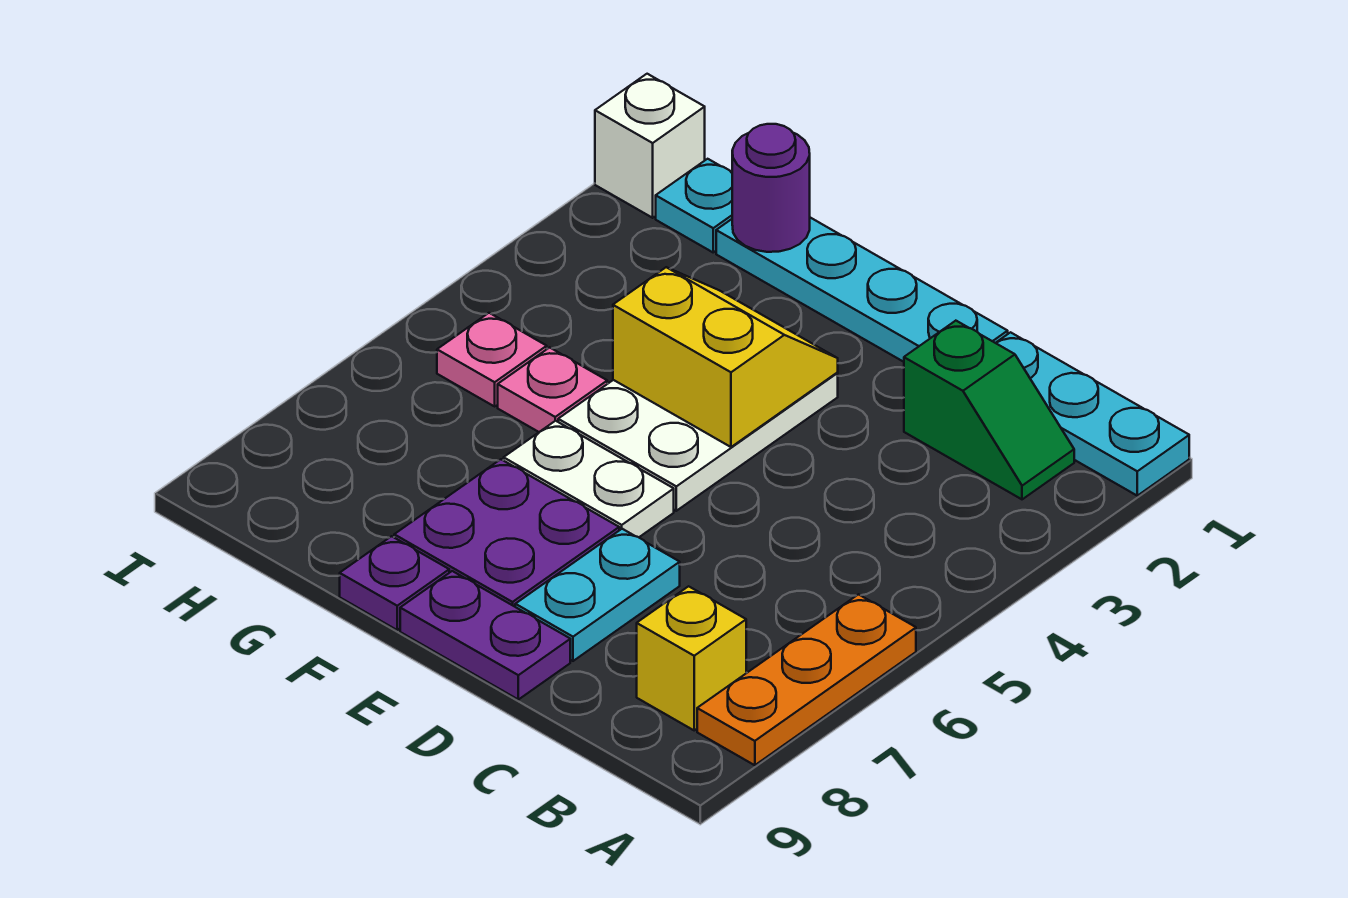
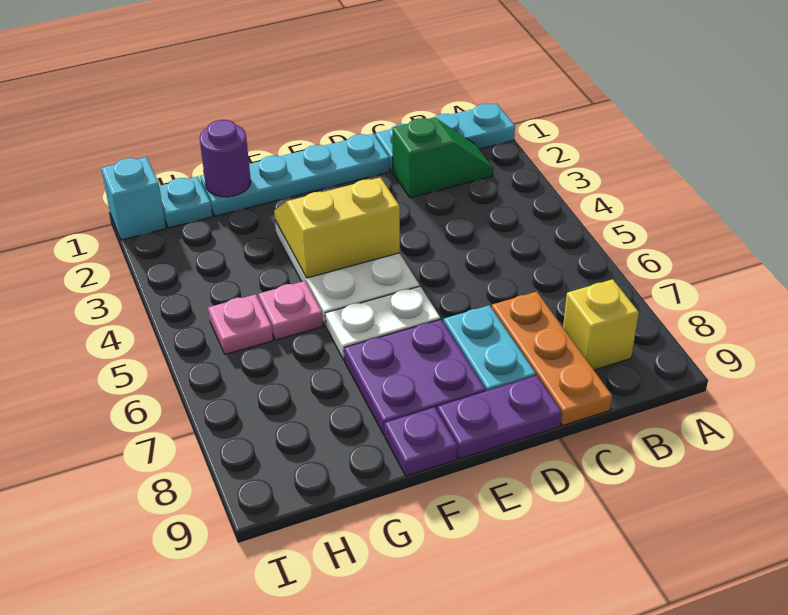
orange 1x3 plate [697,594,916,765] -> orange 1x3 plate moved to [492,292,612,425]
white 1x1 brick [595,74,705,218] -> cyan 1x1 brick [101,157,166,240]

